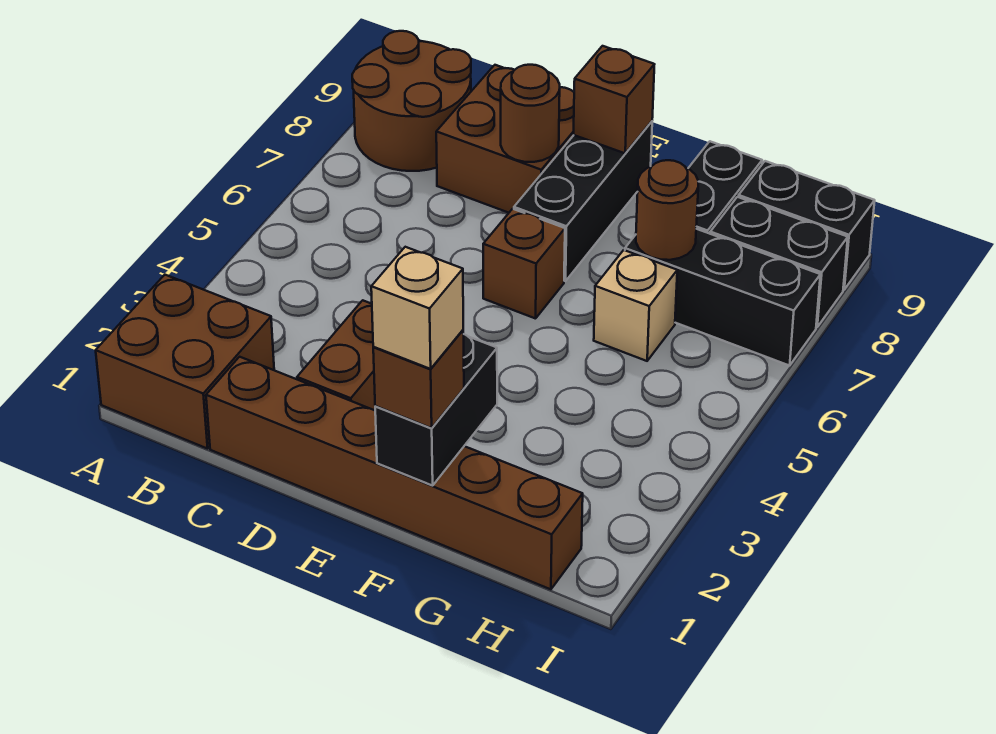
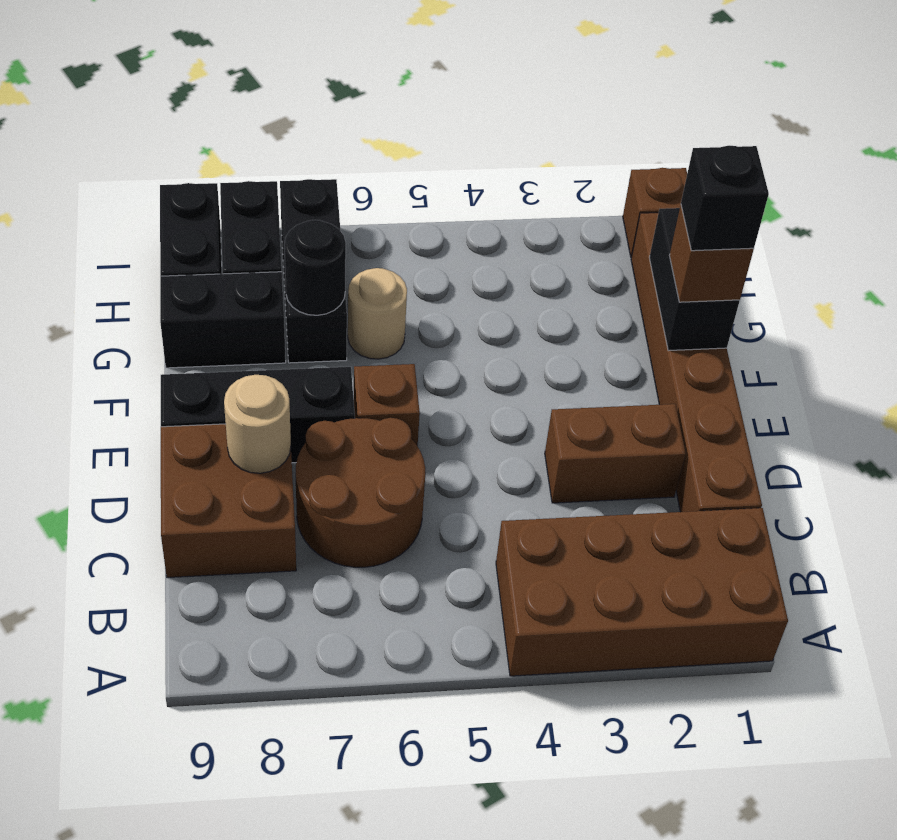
brown 2x2 brick [96,275,274,449] -> brown 2x4 brick [496,508,788,676]
brown 2x2 round brick [352,31,471,171] -> brown 2x2 round brick moved to [296,418,425,567]
brown 1x1 round brick [501,65,560,162] -> tan 1x1 round brick [224,375,291,473]
brown 1x1 brick [574,46,655,153] -> brown 1x1 brick moved to [623,168,687,258]
black 1x2 brick [375,334,497,486] -> black 1x2 brick turned to [649,208,740,351]
tan 1x1 brick [371,247,463,369] -> black 1x1 brick [681,146,769,251]
tan 1x1 brick [594,250,677,361] -> tan 1x1 round brick [348,268,407,359]
brown 1x1 round brick [636,160,698,260] -> black 1x1 round brick [284,220,346,315]

